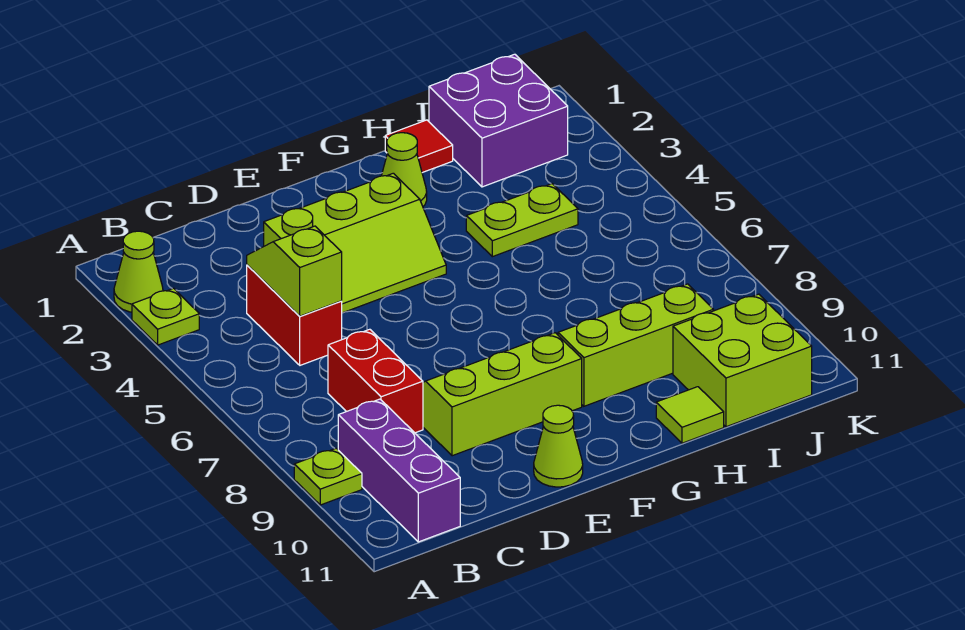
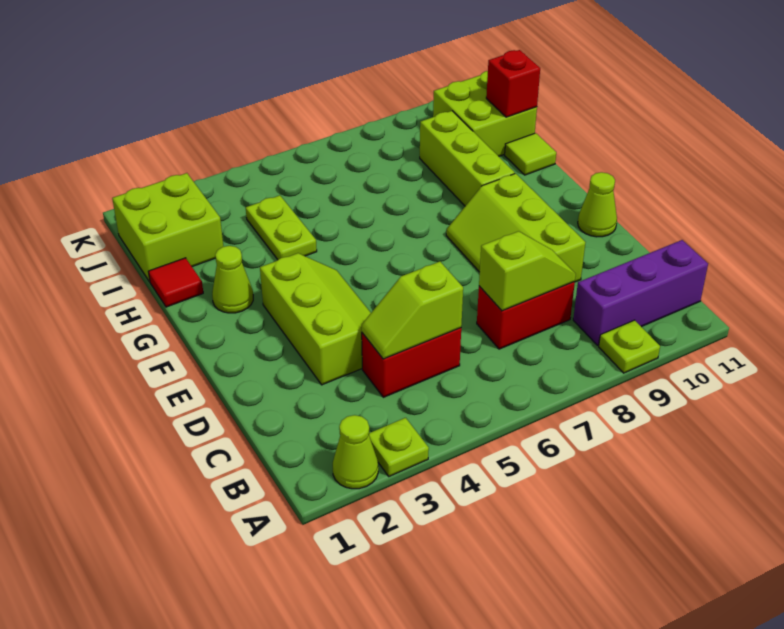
none -> lime 1x2 slope [479,231,576,311]
purple 2x2 brick [429,54,568,187] -> lime 2x2 brick [112,173,223,282]
none -> red 1x1 brick [486,50,540,117]

